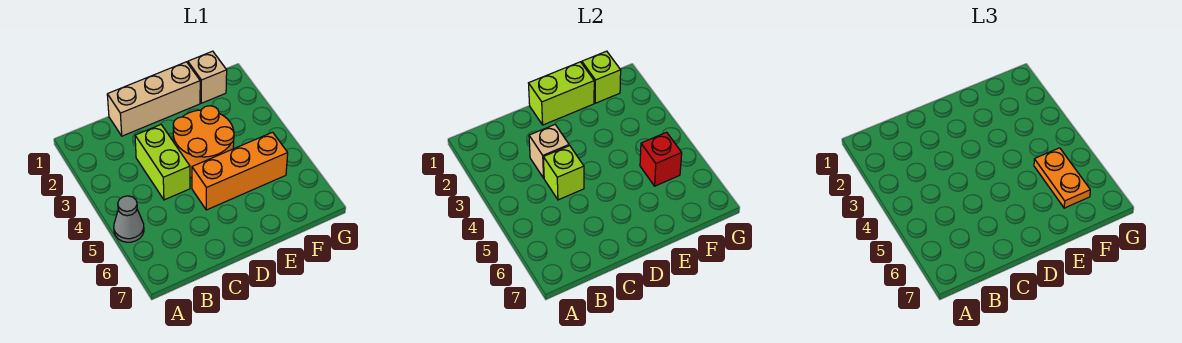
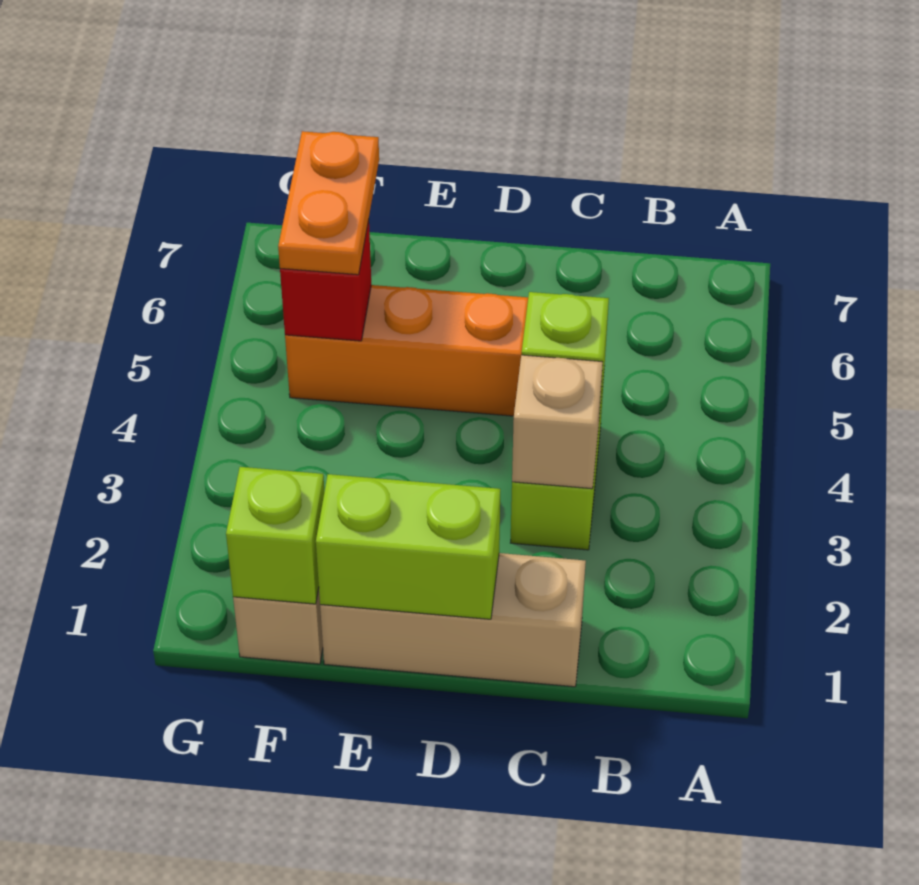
grey 1x1 cone [114,196,144,242] -> none
orange 2x2 round brick [173,106,234,178] -> none

